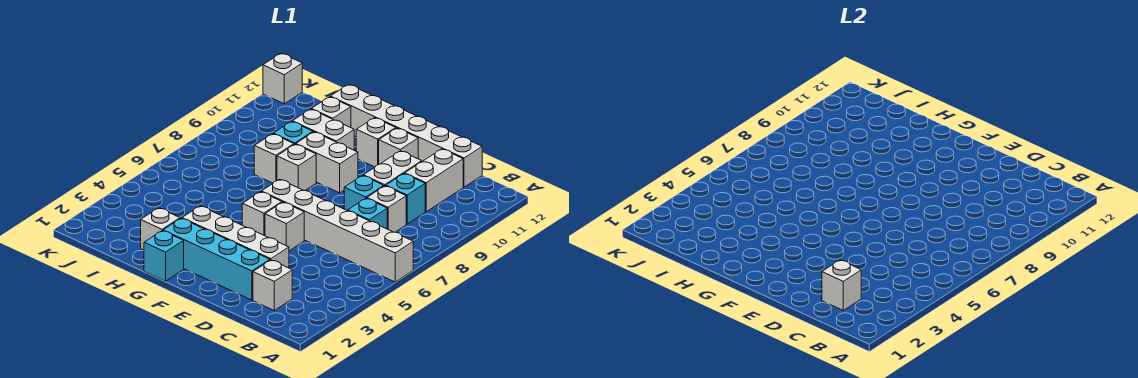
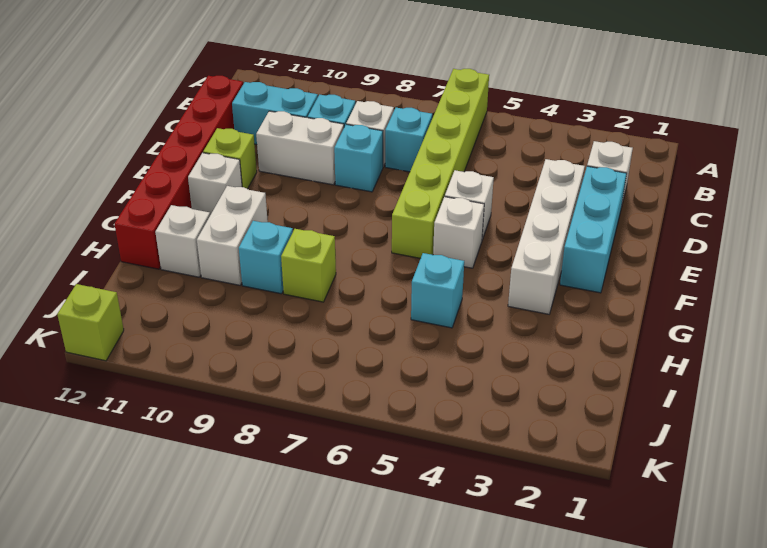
white 1x6 brick [261,179,413,282] -> lime 1x6 brick [392,69,489,258]
white 1x1 brick [822,260,861,310] -> none
white 1x2 brick [405,149,463,212] -> cyan 1x2 brick [232,82,318,144]
white 1x6 brick [330,85,482,187] -> red 1x6 brick [115,76,243,269]
cyan 1x4 brick [163,218,270,300] -> cyan 1x3 brick [560,166,627,293]
white 1x1 brick [379,128,418,164] -> lime 1x1 brick [203,128,257,189]
white 1x2 brick [296,132,358,193] -> none
cyan 1x1 brick [144,231,184,281] -> cyan 1x1 brick moved to [411,253,464,328]
white 1x1 brick [277,144,316,191] -> none
white 1x1 brick [141,208,180,250] -> none
white 1x1 brick [254,134,294,183] -> lime 1x1 brick [281,229,336,302]
white 1x1 brick [263,53,302,104] -> lime 1x1 brick [57,284,124,361]

